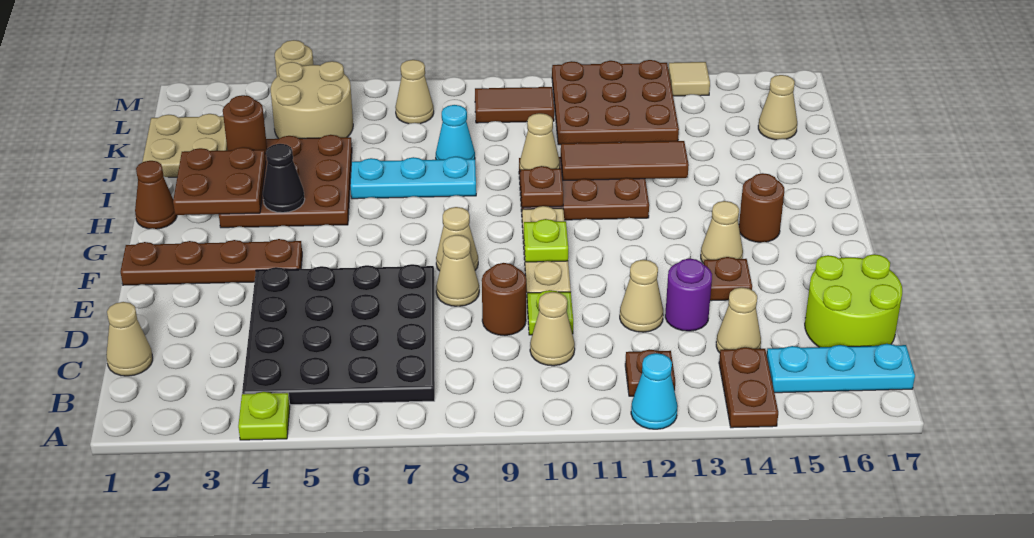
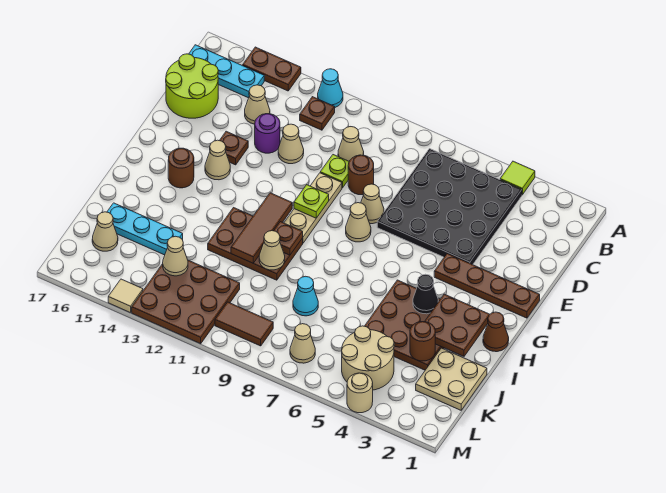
lime 1x1 plate [238,392,290,440] -> lime 1x1 tile [500,161,535,195]
brown 1x2 plate [719,347,778,428] -> brown 1x2 plate turned to [243,47,301,91]
tan 1x1 cone [106,302,153,376] -> tan 1x1 cone moved to [163,236,188,276]
cyan 1x3 plate [350,157,476,199] -> cyan 1x3 plate moved to [107,203,183,255]
brown 1x3 tile [561,141,689,180] -> brown 1x3 tile turned to [231,193,292,263]

